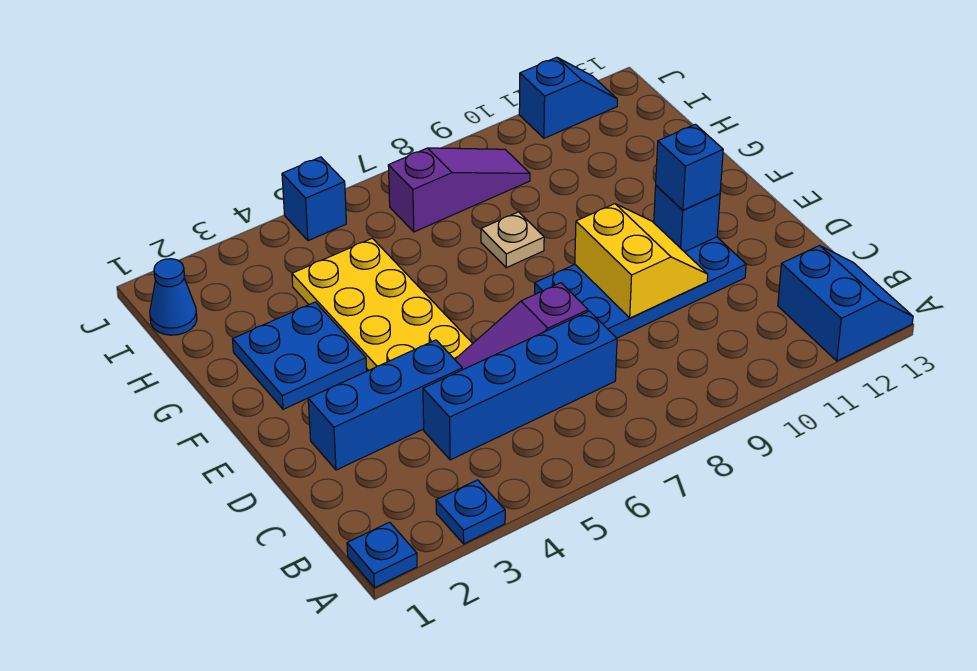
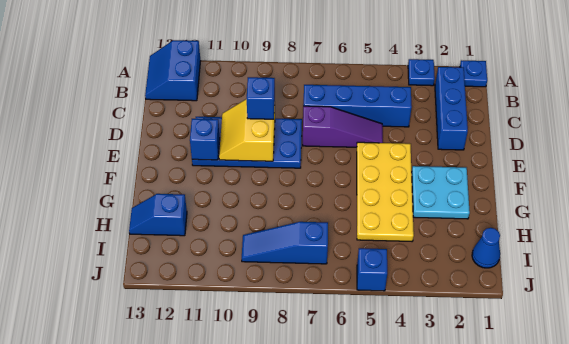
blue 1x3 brick [308,340,462,470] -> blue 1x3 brick turned to [435,67,468,150]
blue 1x1 brick [656,124,723,210] -> blue 1x1 brick moved to [247,77,275,119]
blue 2x2 plate [232,302,367,409] -> cyan 2x2 plate [412,166,470,219]
tan 1x1 plate [481,212,544,268] -> none
purple 1x3 slope [388,148,530,232] -> blue 1x3 slope [242,222,328,264]
blue 1x2 slope [519,57,617,138] -> blue 1x2 slope moved to [129,194,187,236]

